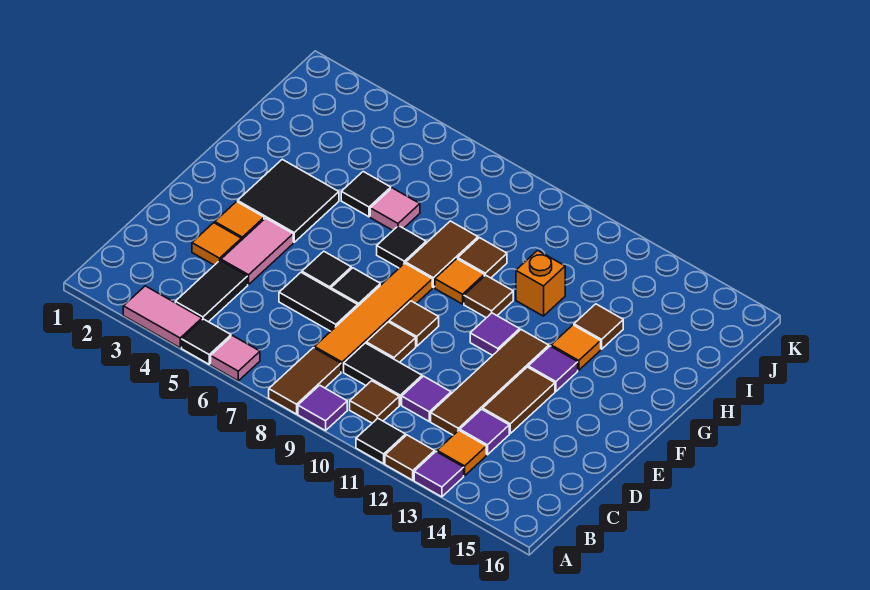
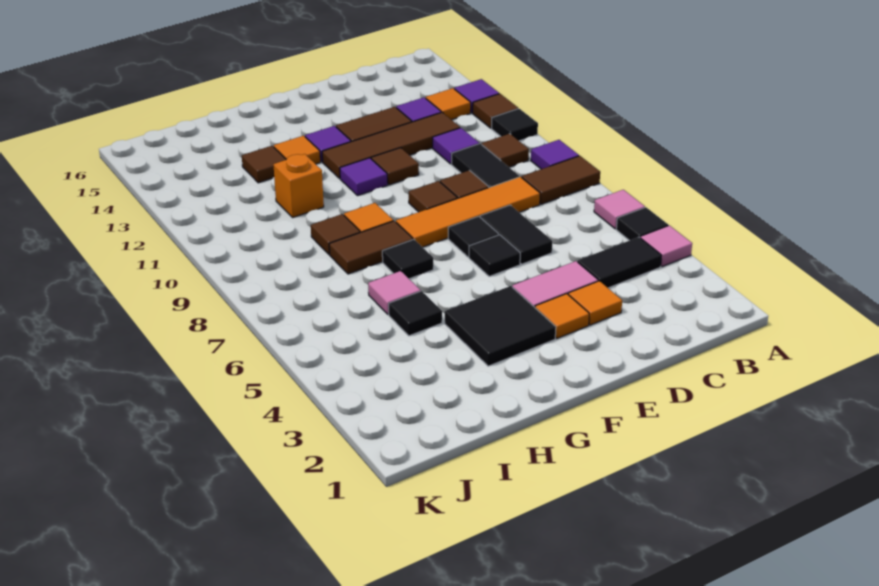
pink 1x2 tile [123,286,202,348] -> pink 1x1 tile [640,225,692,267]
brown 1x1 tile [464,275,513,318] -> brown 1x1 tile moved to [371,148,419,185]

